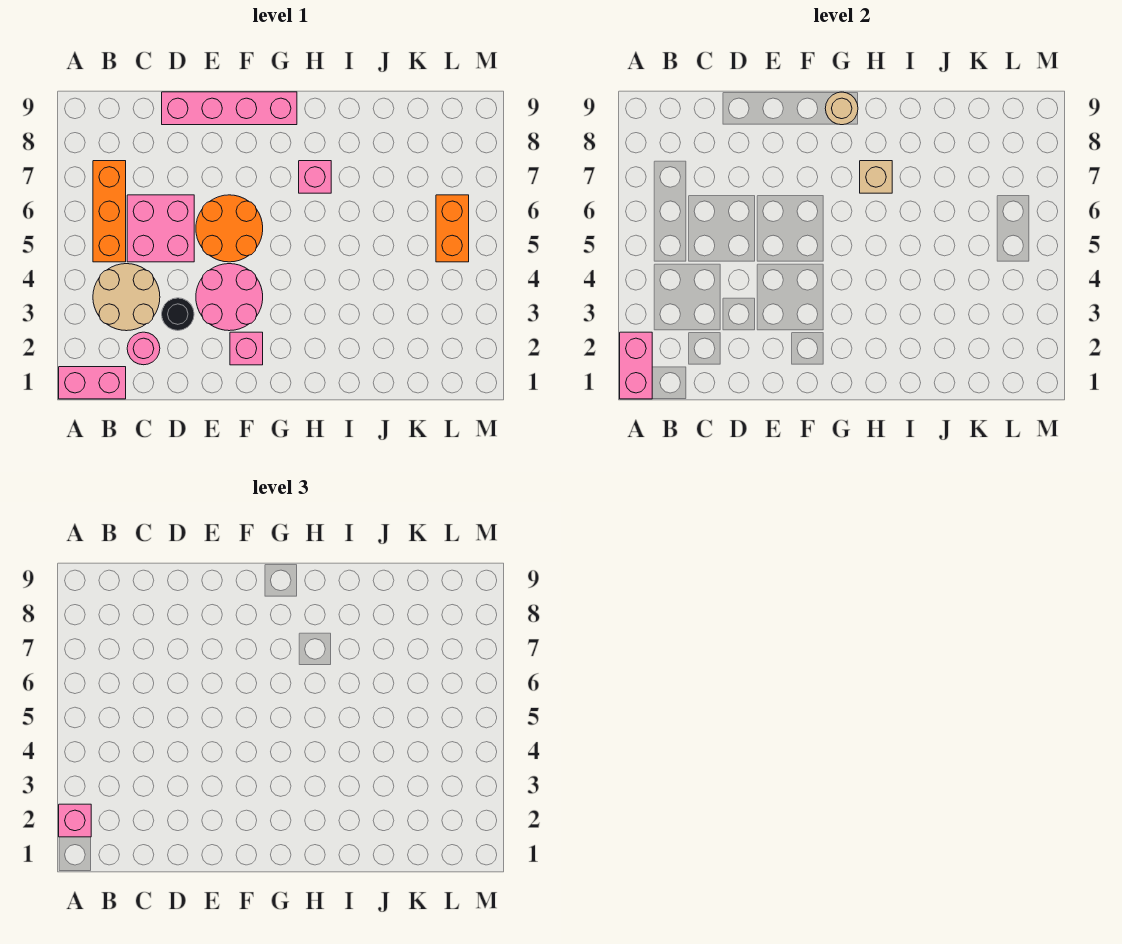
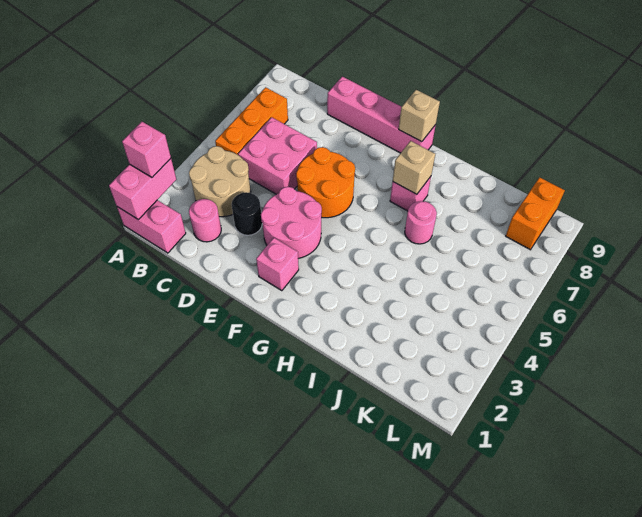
tan 1x1 round brick [825,92,858,125] -> tan 1x1 brick [399,90,440,142]
none -> pink 1x1 round brick [405,201,437,244]
orange 1x2 brick [436,195,469,262] -> orange 1x2 brick moved to [506,177,565,250]

